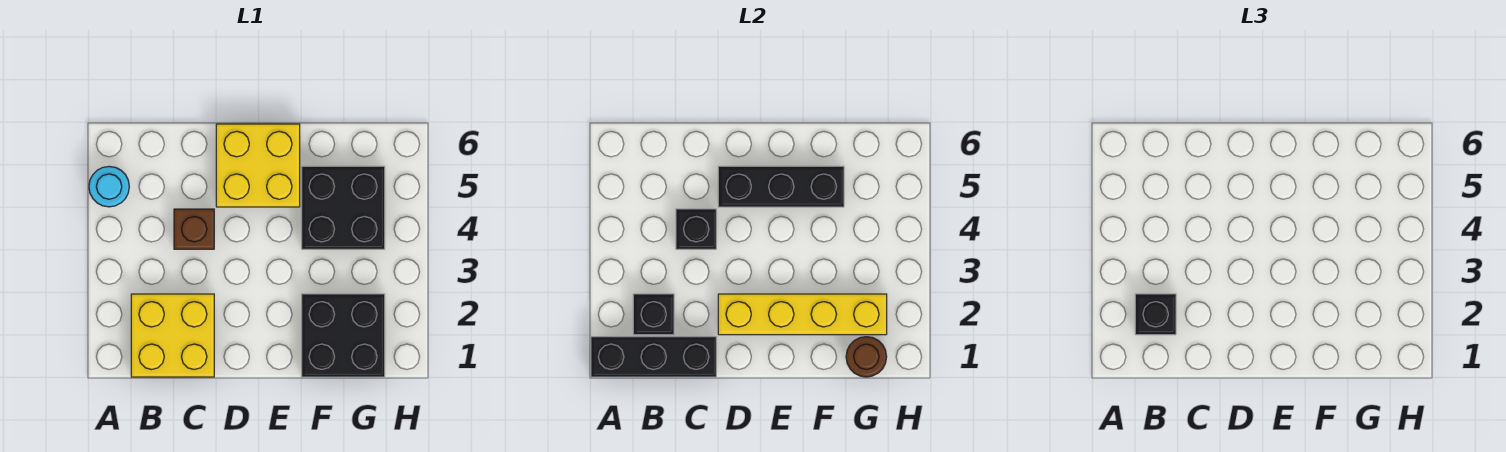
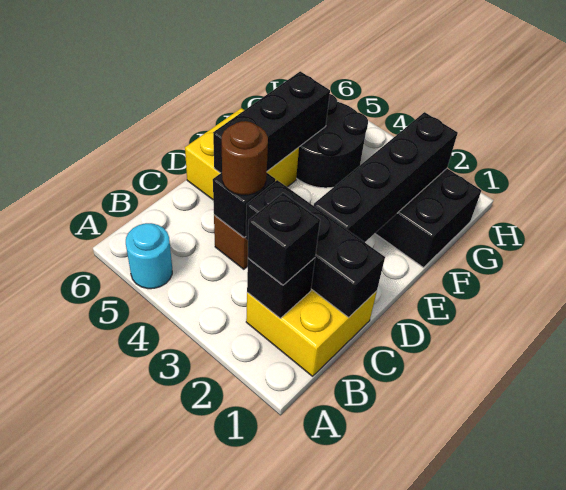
black 1x3 brick [591,337,716,377] -> black 1x3 brick turned to [246,180,385,317]
yellow 1x4 brick [718,294,887,335] -> black 1x4 brick [313,112,458,242]
black 2x2 brick [302,166,385,249] -> black 2x2 round brick [296,94,368,188]
brown 1x1 round brick [846,337,887,377] -> brown 1x1 round brick moved to [222,121,268,195]

